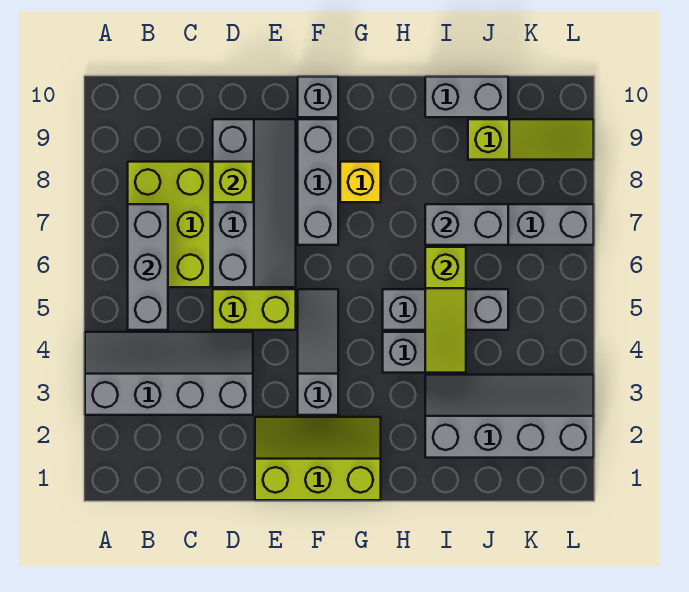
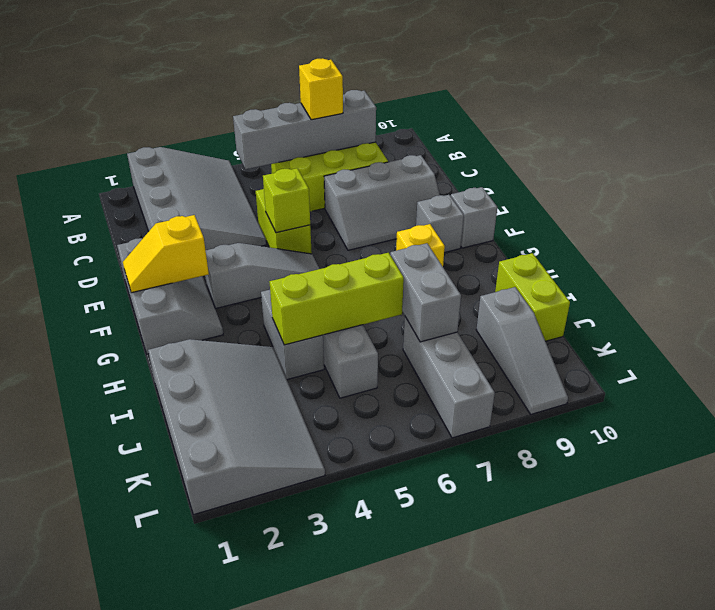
grey 2x4 slope [85,332,253,415] -> grey 3x4 slope [127,147,266,250]
grey 1x3 brick [128,204,168,330] -> grey 1x4 brick [233,90,376,169]
none -> yellow 1x1 brick [299,58,343,120]
grey 2x4 slope [213,119,296,287] -> grey 2x3 slope [324,155,440,250]
lime 1x1 brick [213,162,253,202] -> lime 1x1 brick moved to [263,168,310,233]
lime 2x3 slope [255,417,381,500] -> grey 2x3 slope [117,238,223,354]
none -> yellow 1x2 slope [123,215,209,293]
grey 1x3 brick [298,119,338,245] -> grey 1x1 brick [416,195,464,252]
grey 2x4 slope [425,375,594,458] -> grey 3x4 slope [148,339,325,515]
lime 1x3 slope [425,247,466,373] -> lime 1x3 brick [270,253,404,345]
grey 1x2 brick [425,77,508,117] -> lime 1x2 brick [495,253,570,341]
lime 1x3 slope [468,119,594,160] -> grey 1x3 slope [476,287,568,414]

